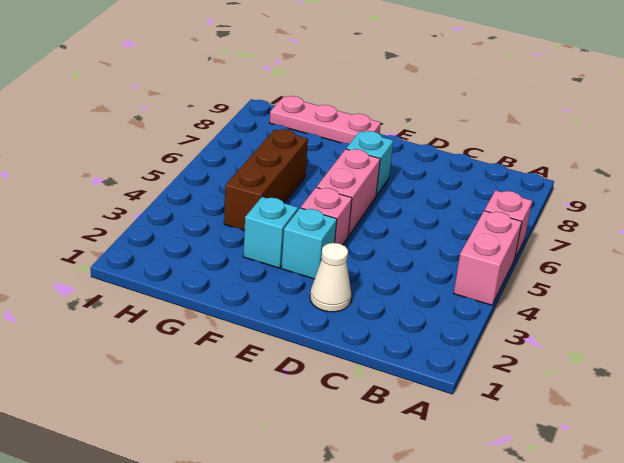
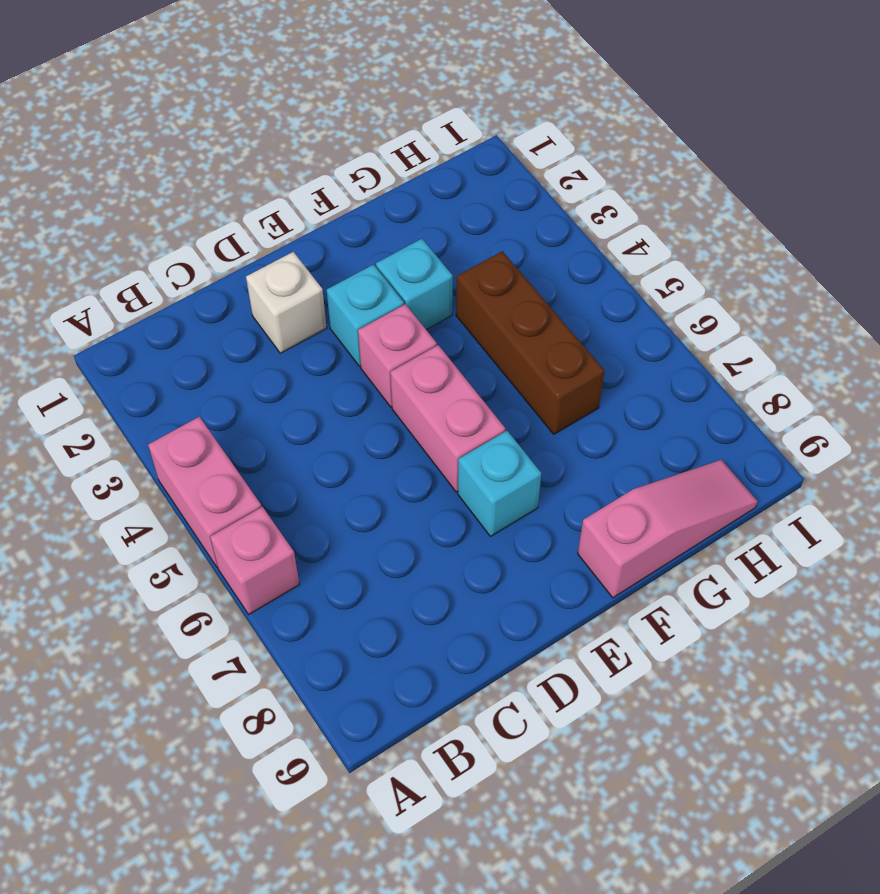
white 1x1 cone [310,243,351,312] -> white 1x1 brick [246,252,327,353]
pink 1x3 plate [270,96,381,143] -> pink 1x3 slope [578,460,758,598]

